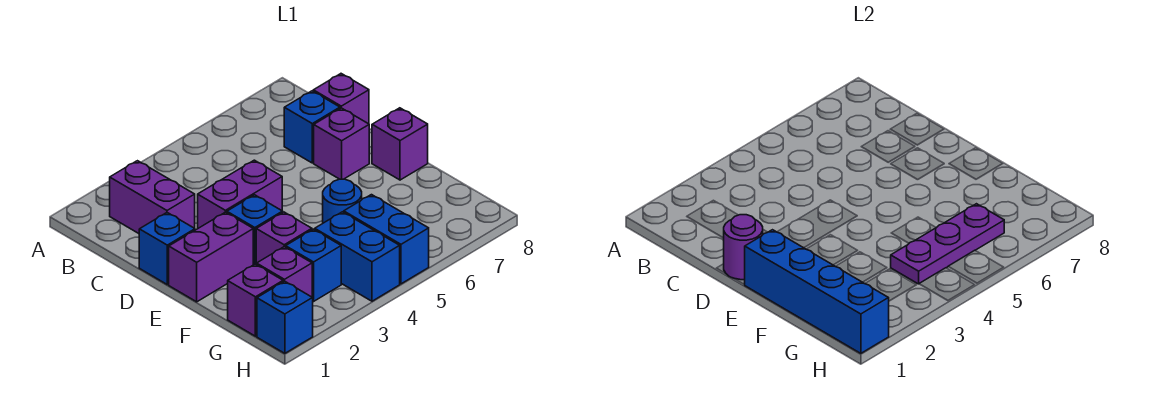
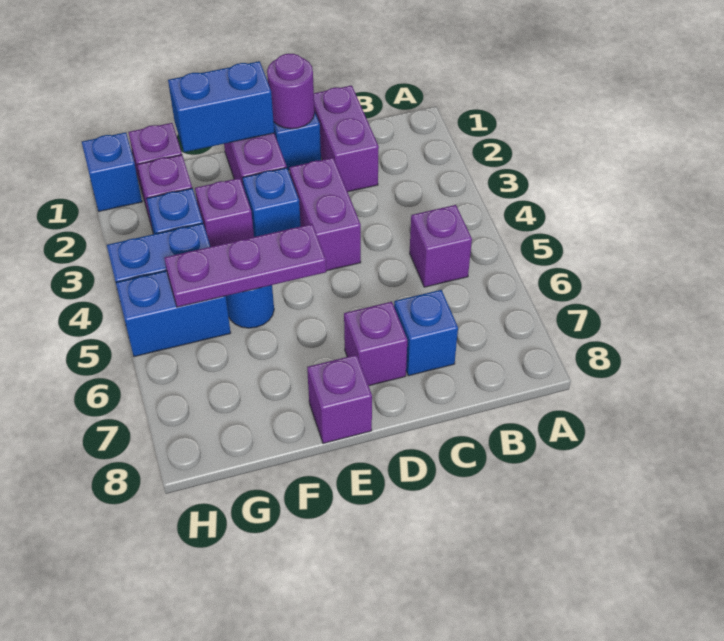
purple 1x2 brick [110,161,195,233] -> purple 1x2 brick turned to [314,85,379,192]
purple 1x1 brick [313,74,369,124] -> purple 1x1 brick moved to [410,205,472,287]
blue 1x4 brick [744,230,889,353] -> blue 1x2 brick [168,61,274,152]
purple 1x3 plate [891,204,1004,284] -> purple 1x3 plate turned to [164,224,326,307]

